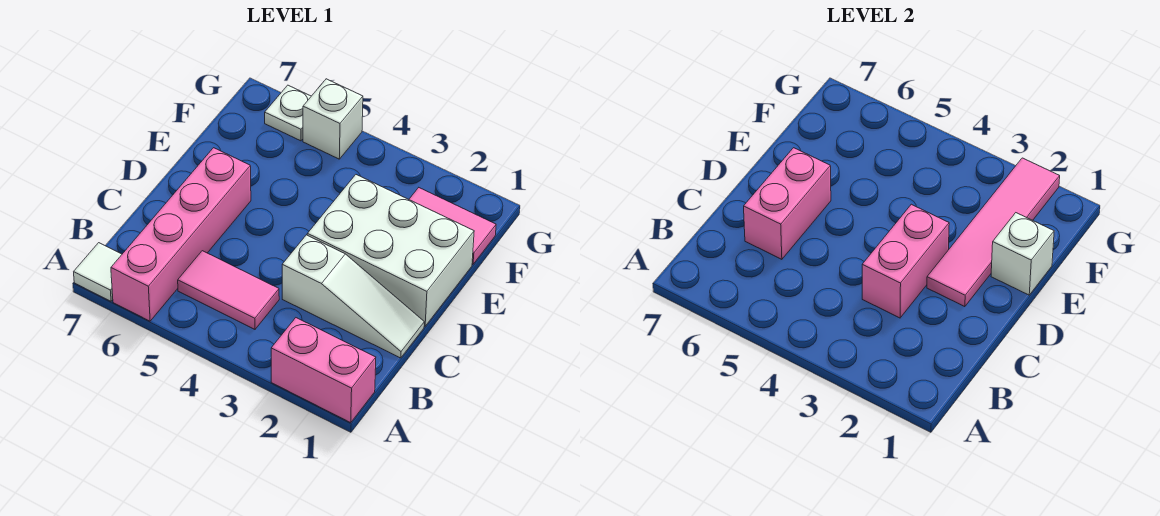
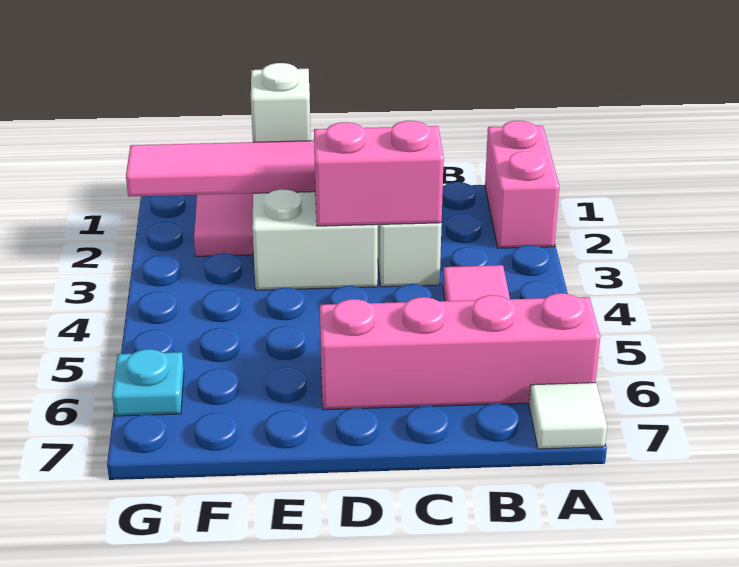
pink 1x2 brick [744,148,831,259] -> none
white 1x1 brick [303,79,363,159] -> none
white 1x1 plate [265,85,311,141] -> cyan 1x1 plate [112,349,184,416]

